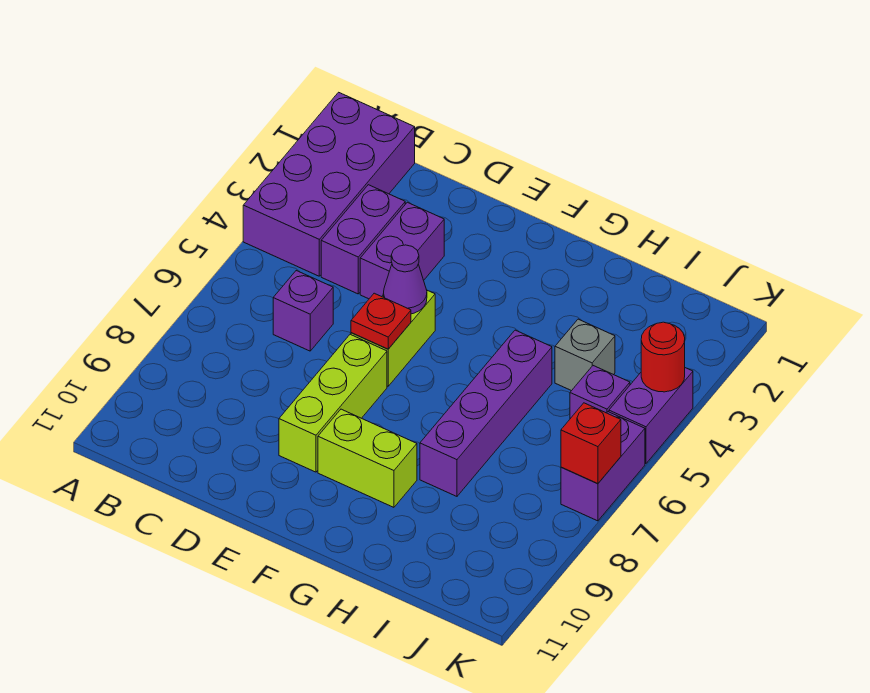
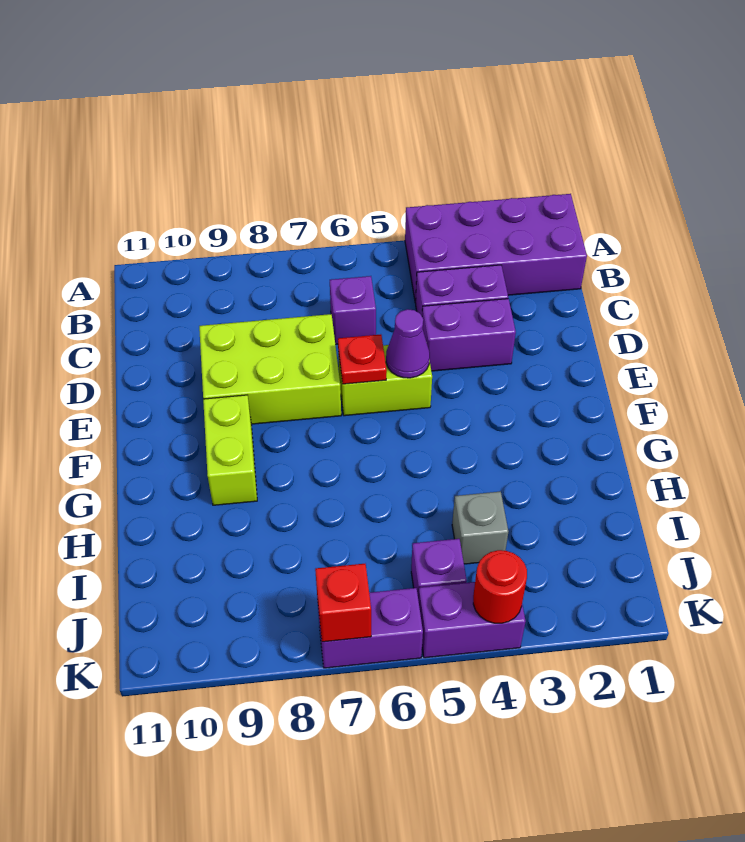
lime 1x3 brick [279,334,387,472] -> lime 2x3 brick [199,314,341,424]
purple 1x4 brick [420,330,552,496] -> none

